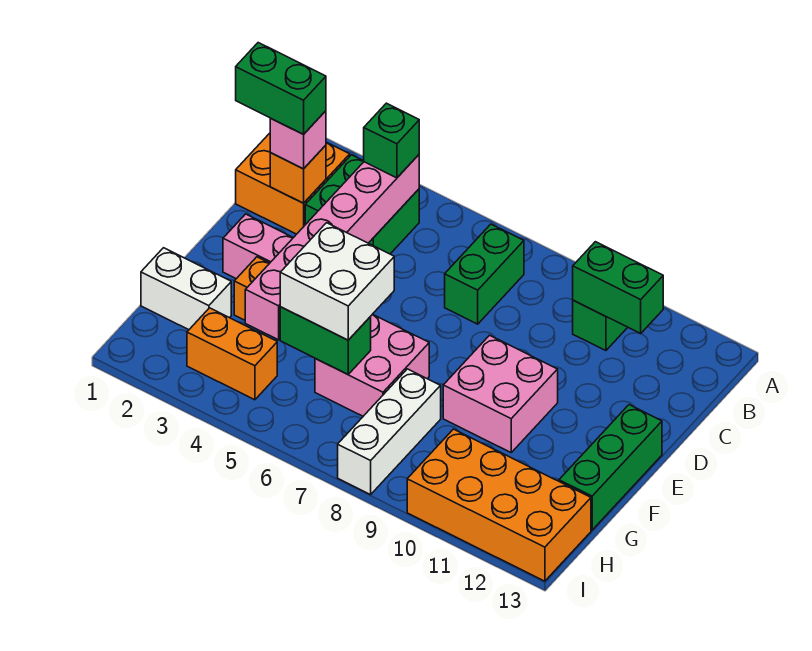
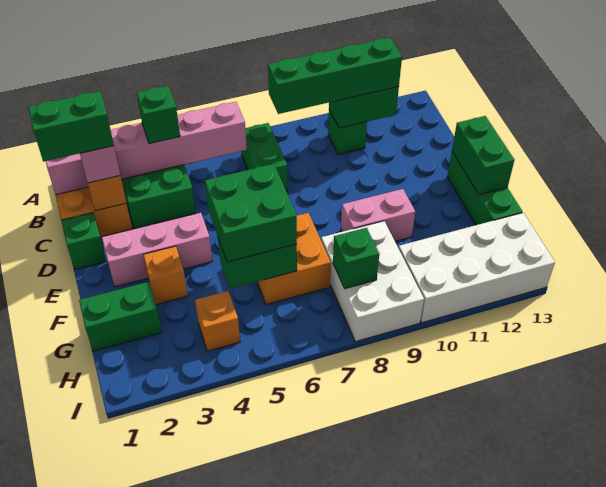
pink 1x6 brick [245,155,419,340] -> pink 1x6 brick turned to [46,102,247,195]
none -> green 1x4 brick [268,38,402,114]
none -> green 1x1 brick [61,213,106,269]
pink 2x2 brick [443,335,558,452] -> pink 1x2 brick [341,189,415,241]
none -> green 1x2 brick [452,116,514,195]
white 2x2 brick [280,223,394,340] -> green 2x2 brick [205,164,297,262]
pink 2x2 brick [315,314,429,416] -> orange 2x2 brick [257,213,331,304]
white 1x2 brick [141,248,231,330] -> green 1x2 brick [79,282,162,351]
white 1x3 brick [338,369,441,495] -> white 2x3 brick [321,221,424,342]
orange 1x2 brick [187,308,277,400] -> orange 1x1 brick [195,291,240,351]
none -> green 1x1 brick [333,228,379,289]
orange 2x4 brick [407,429,591,581] -> white 2x4 brick [398,213,555,323]

